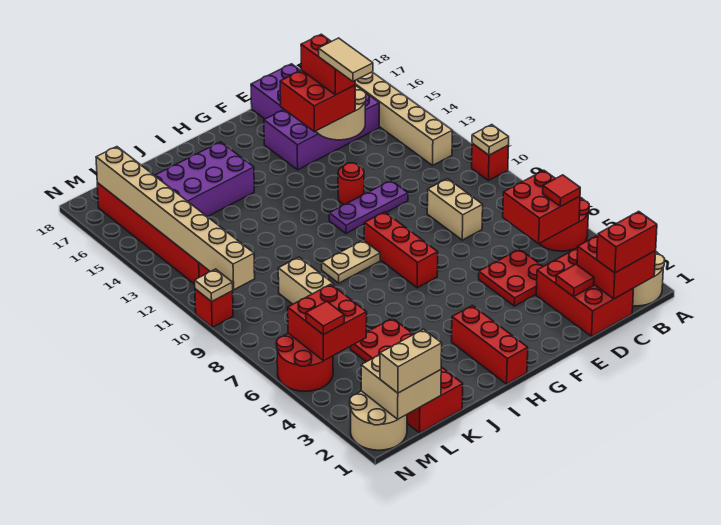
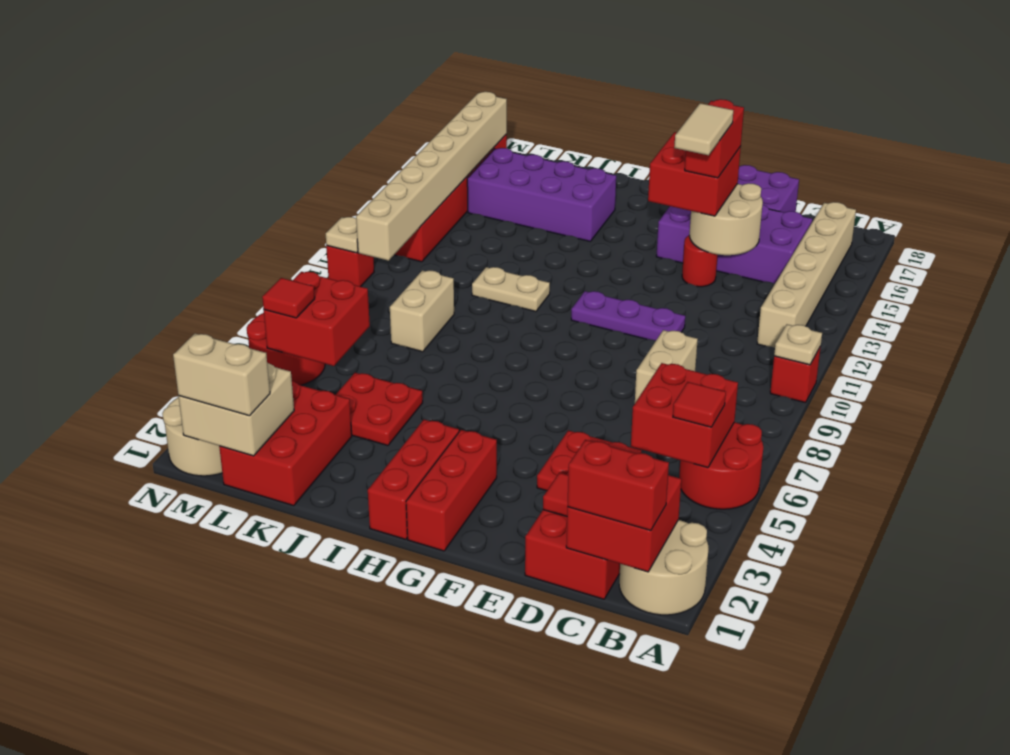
red 1x1 round brick [338,163,364,205] -> red 1x1 round brick moved to [682,235,718,287]
red 1x3 brick [364,212,438,288] -> red 1x3 brick moved to [406,430,497,551]
tan 1x2 plate [322,240,380,283] -> tan 1x2 plate moved to [472,267,550,311]

